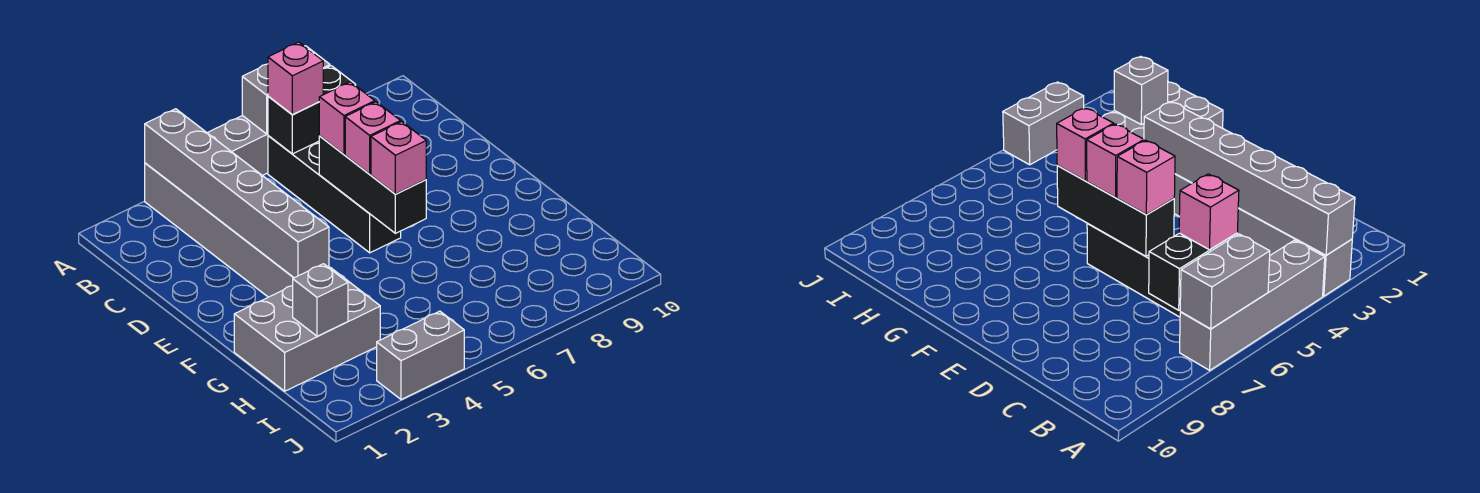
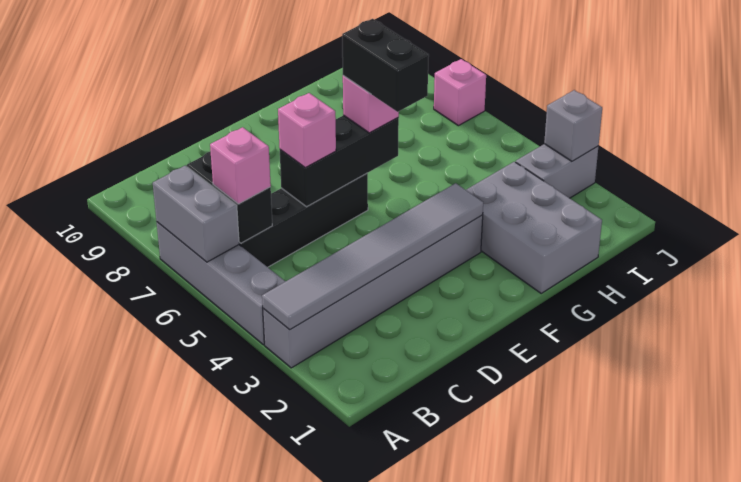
grey 1x6 brick [145,109,329,278] -> grey 1x6 tile [262,183,483,330]
pink 1x1 brick [345,102,401,174] -> pink 1x1 brick moved to [434,59,486,126]
none -> black 1x2 brick [342,19,429,112]
grey 1x1 brick [293,264,348,336] -> grey 1x1 brick moved to [544,90,602,161]
grey 1x2 brick [377,311,464,400] -> grey 1x2 brick turned to [516,144,598,198]

